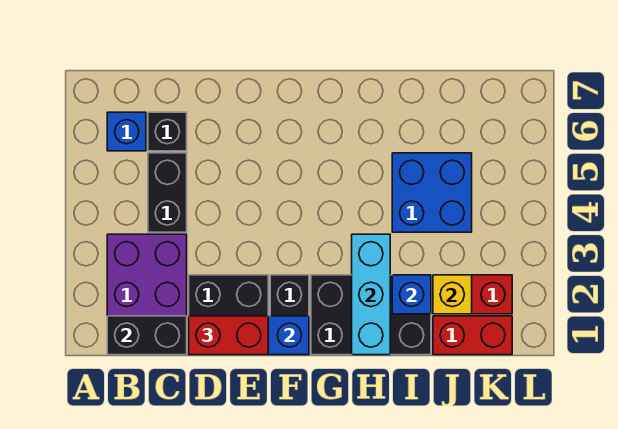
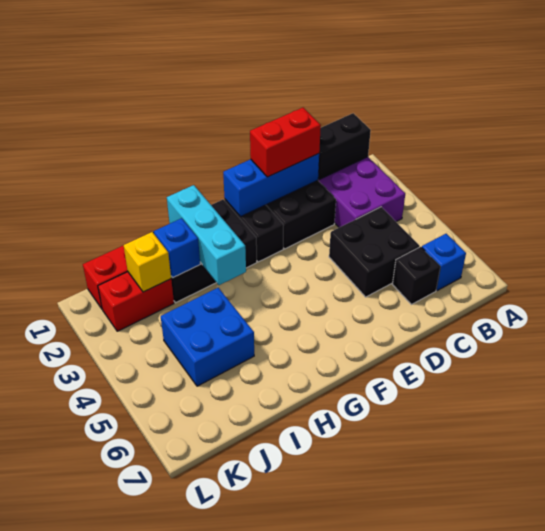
black 1x2 brick [148,153,187,232] -> black 2x2 brick [329,207,420,297]

